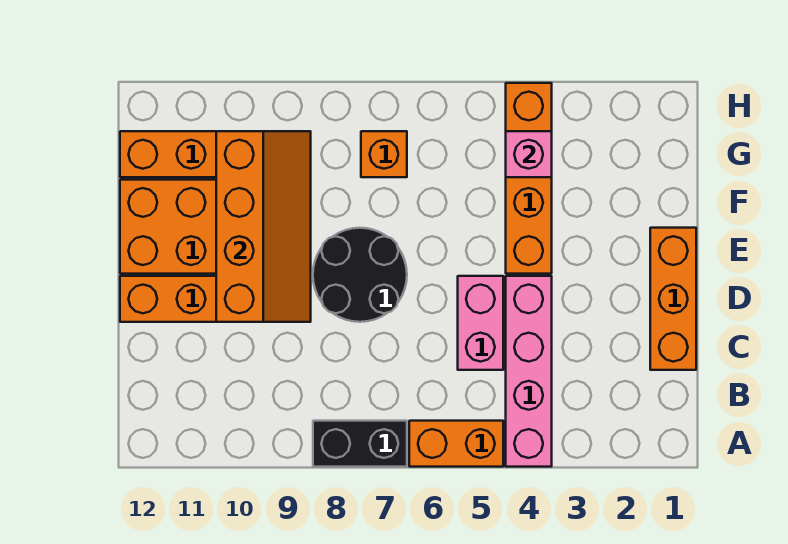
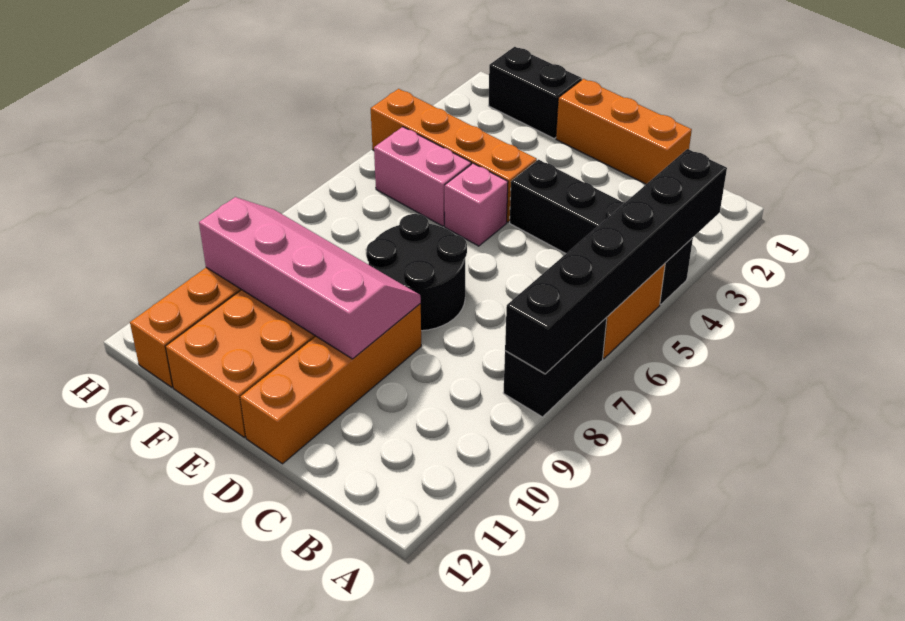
none -> black 1x6 brick [505,149,727,374]
pink 1x4 brick [506,276,552,467] -> black 1x4 brick [510,160,693,304]
pink 1x2 brick [458,276,503,370] -> pink 1x2 brick moved to [374,127,471,226]
orange 2x4 slope [216,131,311,322] -> pink 2x4 slope [199,197,421,359]
none -> black 1x2 brick [489,47,582,138]
pink 1x1 brick [506,131,552,177] -> pink 1x1 brick moved to [445,163,508,246]
orange 1x1 brick [361,131,407,177] -> none

